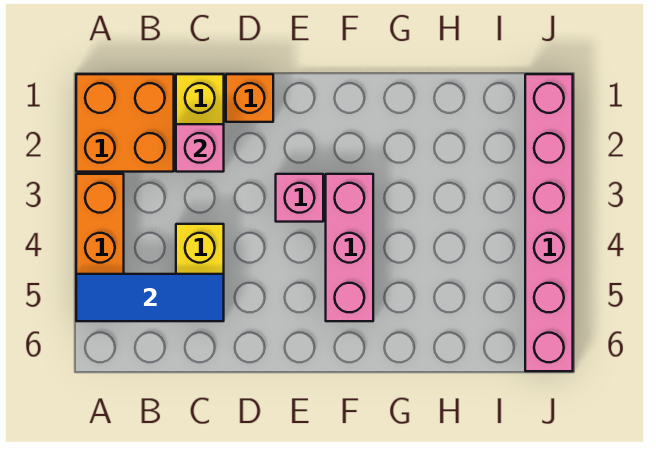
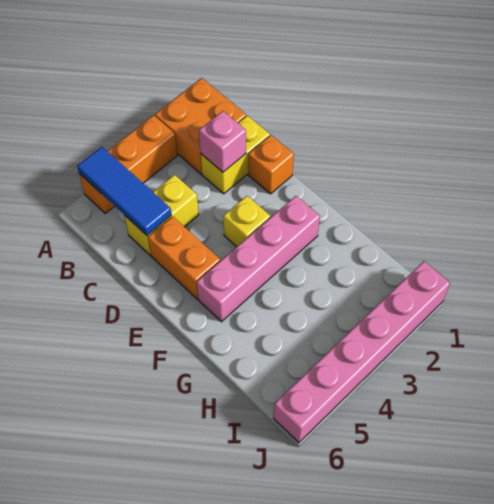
none -> orange 1x2 brick [148,216,220,299]
pink 1x1 brick [276,174,323,222] -> yellow 1x1 brick [223,196,270,247]
pink 1x3 brick [326,174,373,321] -> pink 1x4 brick [197,196,320,322]

